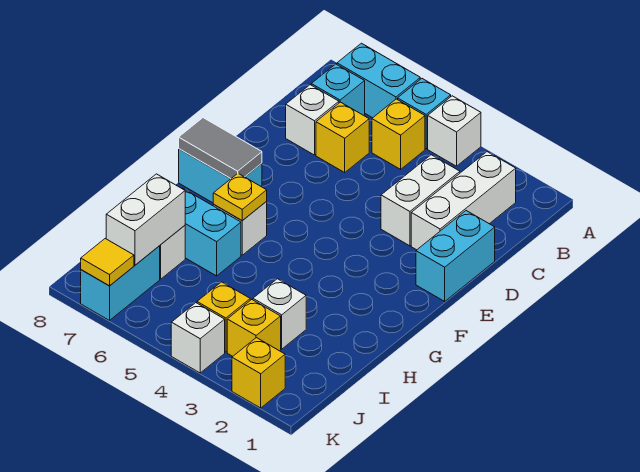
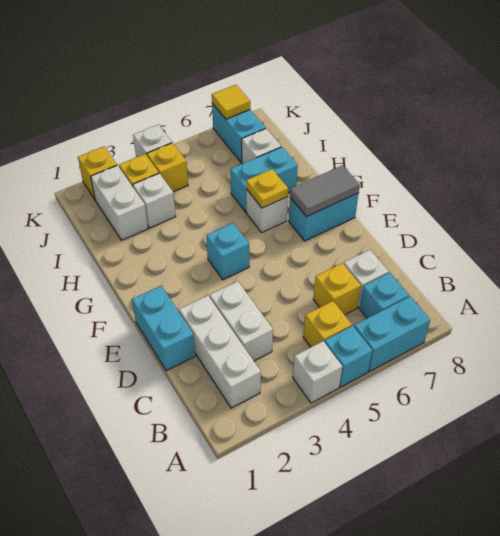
none -> cyan 1x1 brick [206,223,249,280]
white 1x2 brick [106,174,185,265] -> white 1x2 brick moved to [91,165,148,240]

